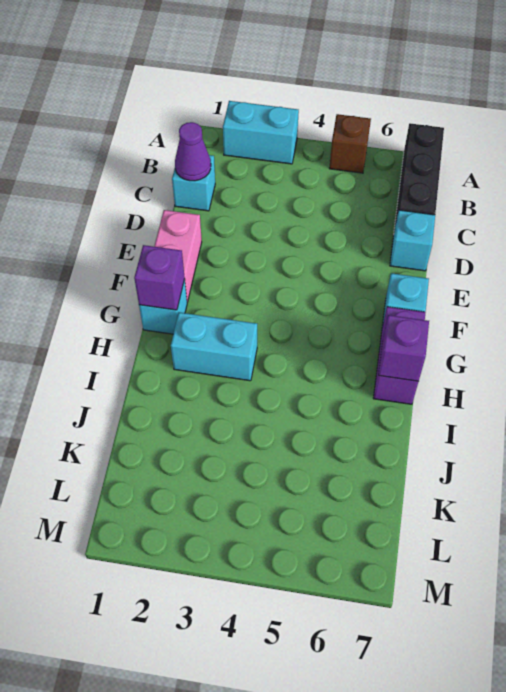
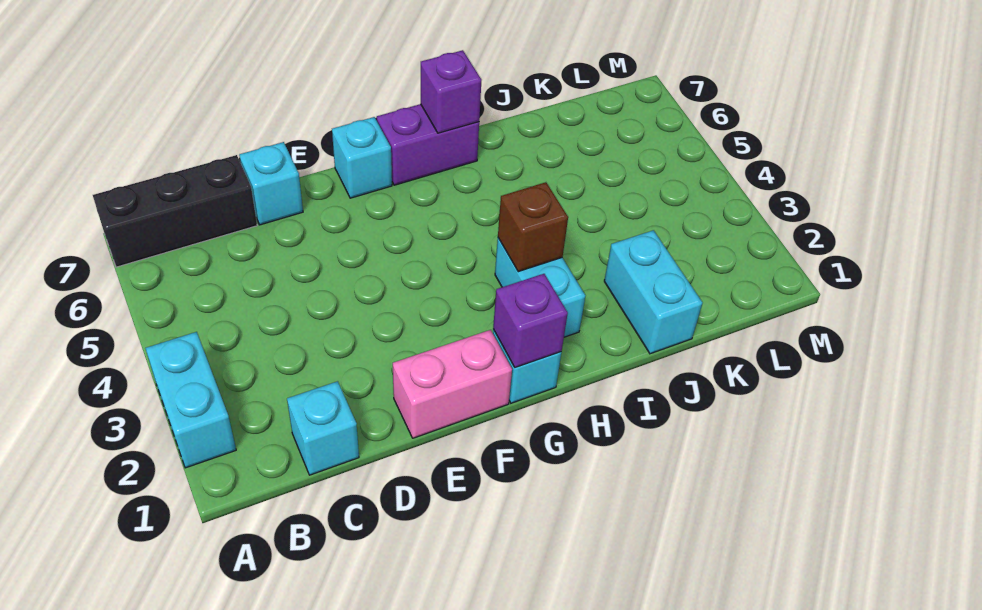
brown 1x1 brick [329,114,371,173] -> brown 1x1 brick moved to [498,182,568,272]
purple 1x1 cone [175,122,211,181] -> none
none -> cyan 1x2 brick [604,230,702,354]

